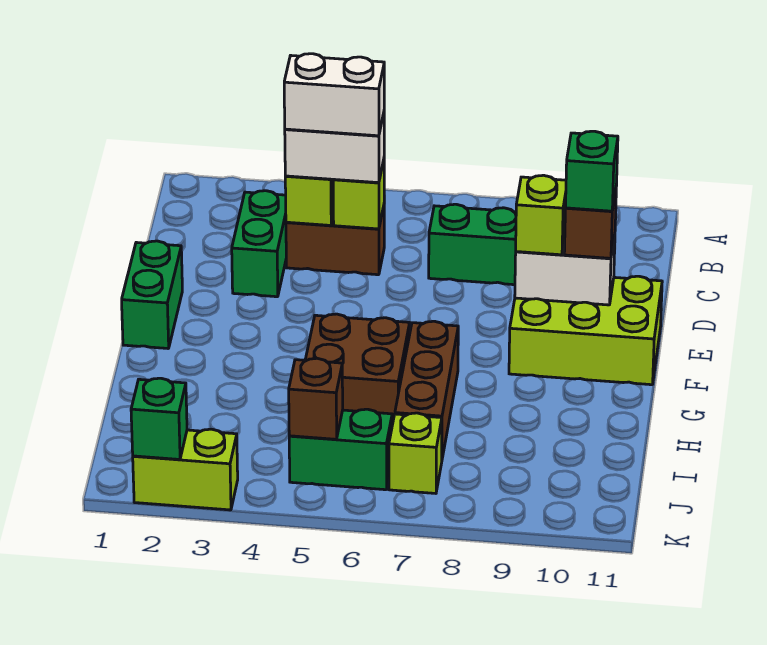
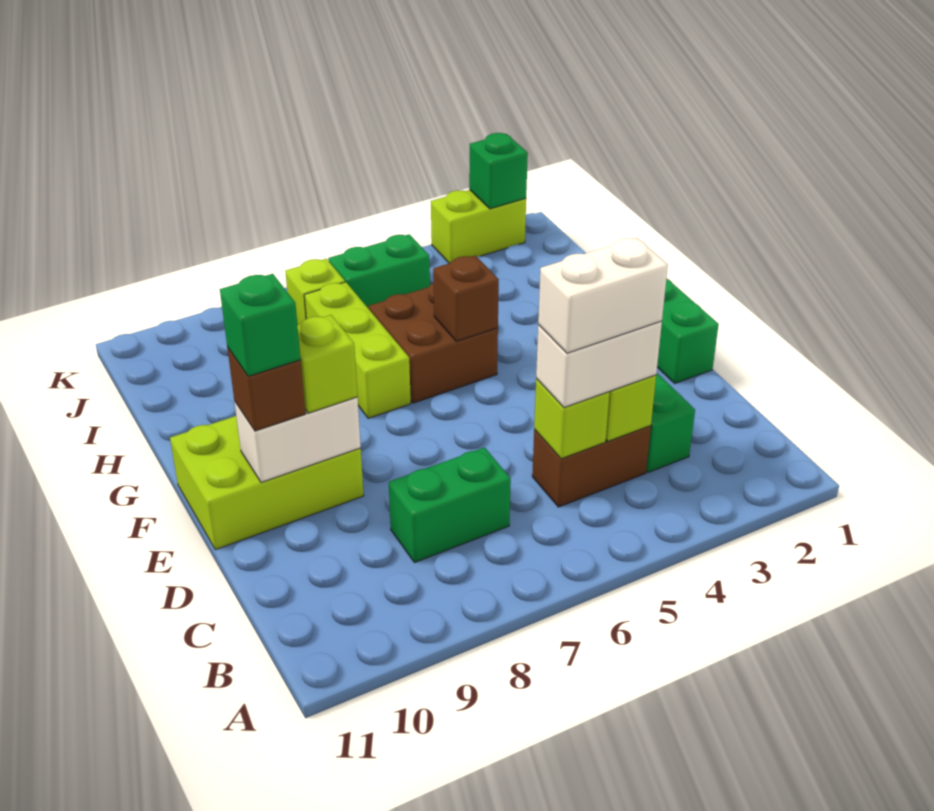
brown 1x3 brick [395,321,458,458] -> lime 1x3 brick [304,282,411,418]
brown 1x1 brick [289,358,343,439] -> brown 1x1 brick moved to [433,256,499,341]

